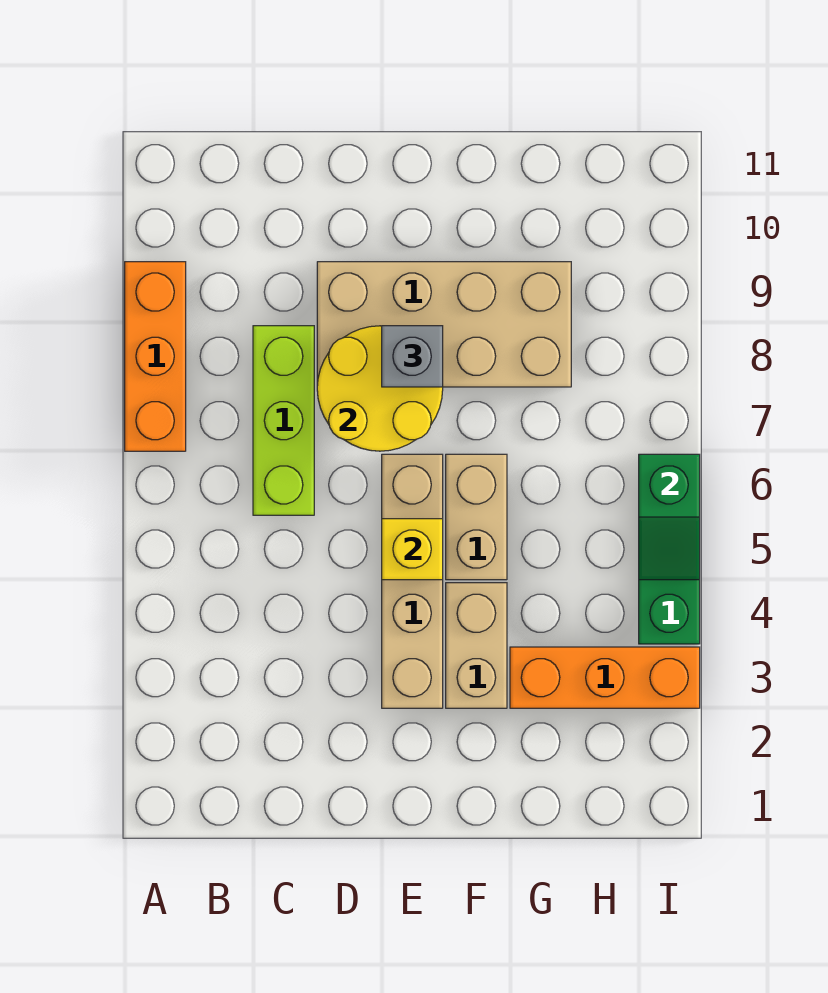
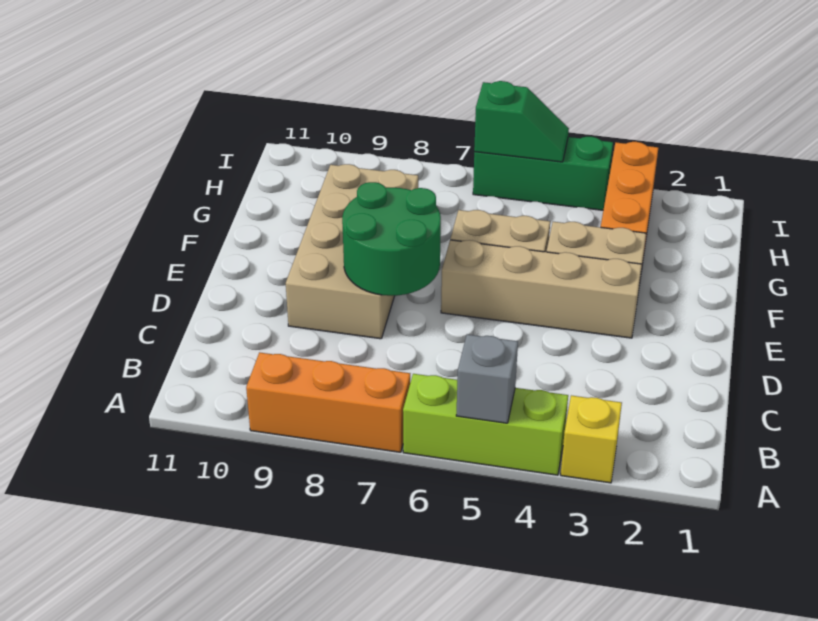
lime 1x3 brick [253,326,314,515] -> lime 1x3 brick moved to [403,374,568,475]
yellow 2x2 round brick [317,326,443,451] -> green 2x2 round brick [342,182,441,296]
yellow 1x1 brick [382,519,443,580] -> yellow 1x1 brick moved to [561,395,622,483]
grey 1x1 brick [382,326,443,387] -> grey 1x1 brick moved to [456,334,518,423]

